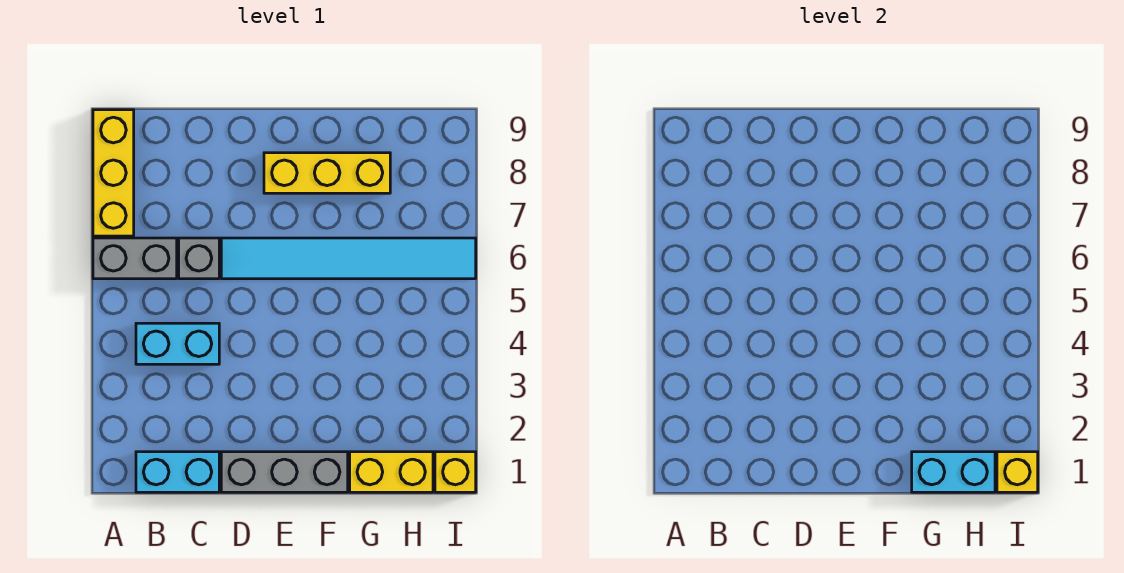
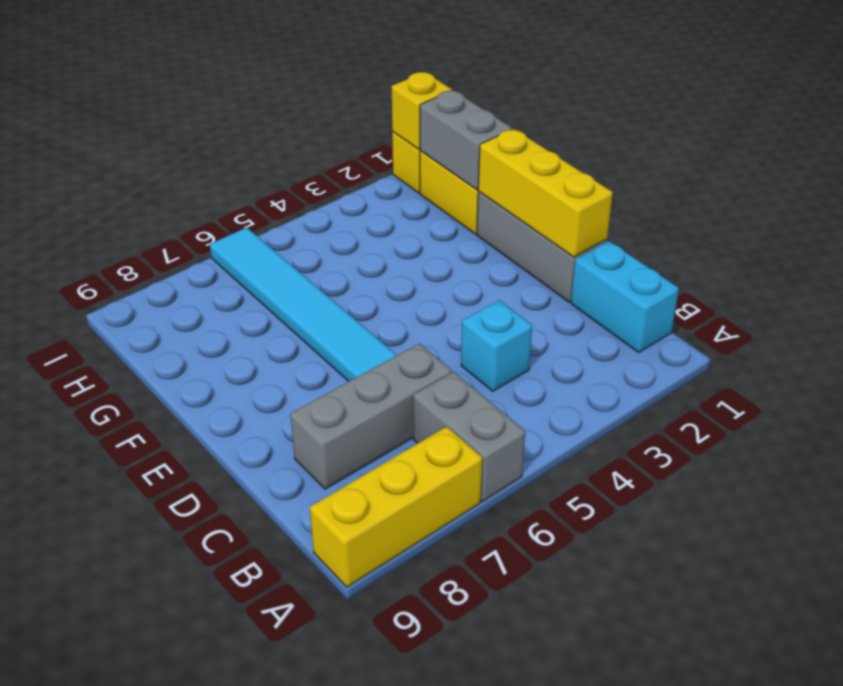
cyan 1x2 brick [136,323,219,364] -> cyan 1x1 brick [461,300,532,391]
grey 1x1 brick [179,238,219,279] -> grey 1x3 brick [290,343,452,489]
yellow 1x3 brick [264,153,390,193] -> yellow 1x3 brick moved to [478,129,613,257]
cyan 1x2 brick [912,452,995,492] -> grey 1x2 brick [420,90,512,190]

